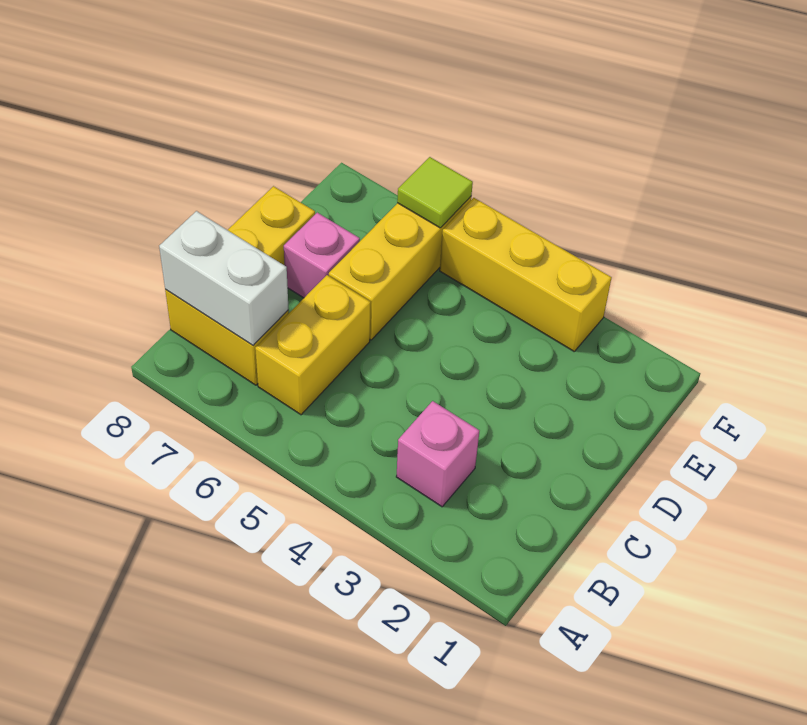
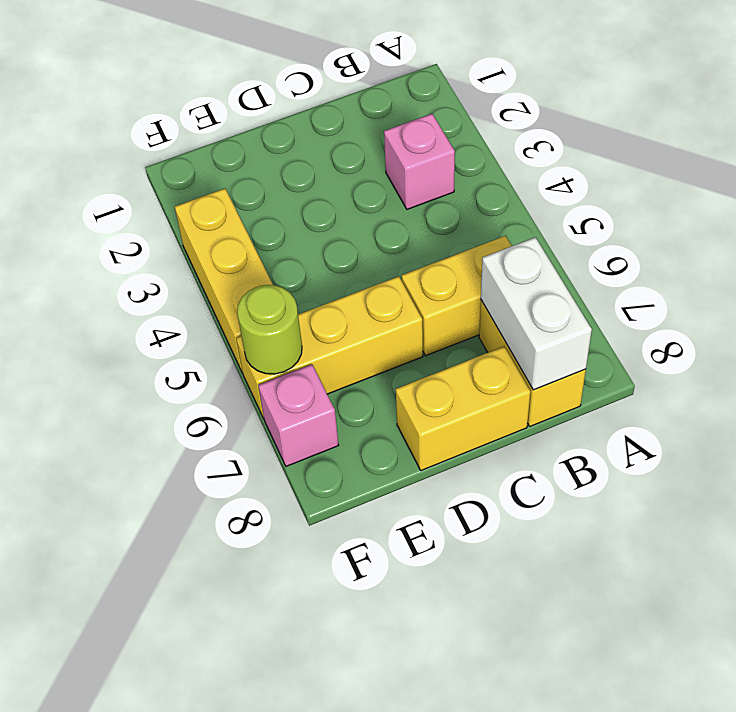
pink 1x1 brick [284,213,360,298] -> pink 1x1 brick moved to [258,364,339,466]
lime 1x1 tile [397,157,473,228] -> lime 1x1 round brick [237,285,302,374]

